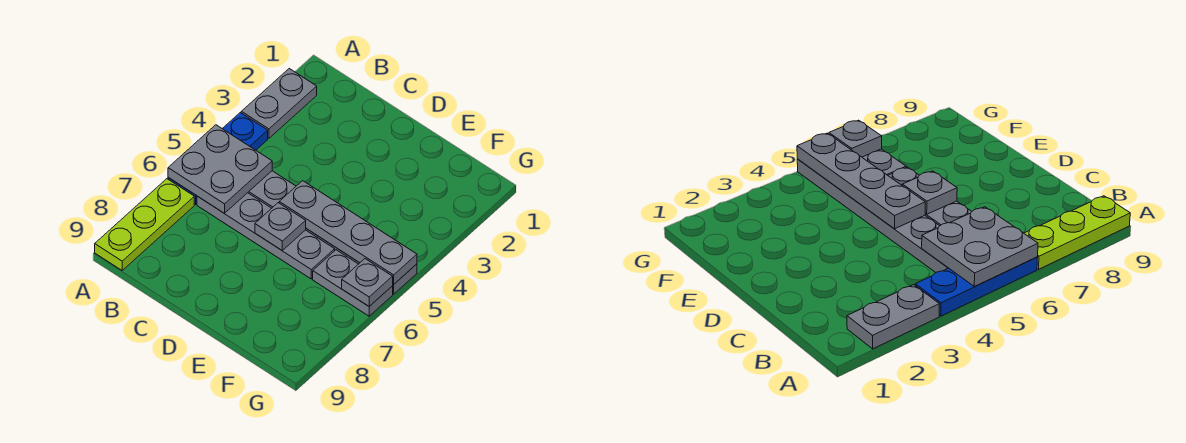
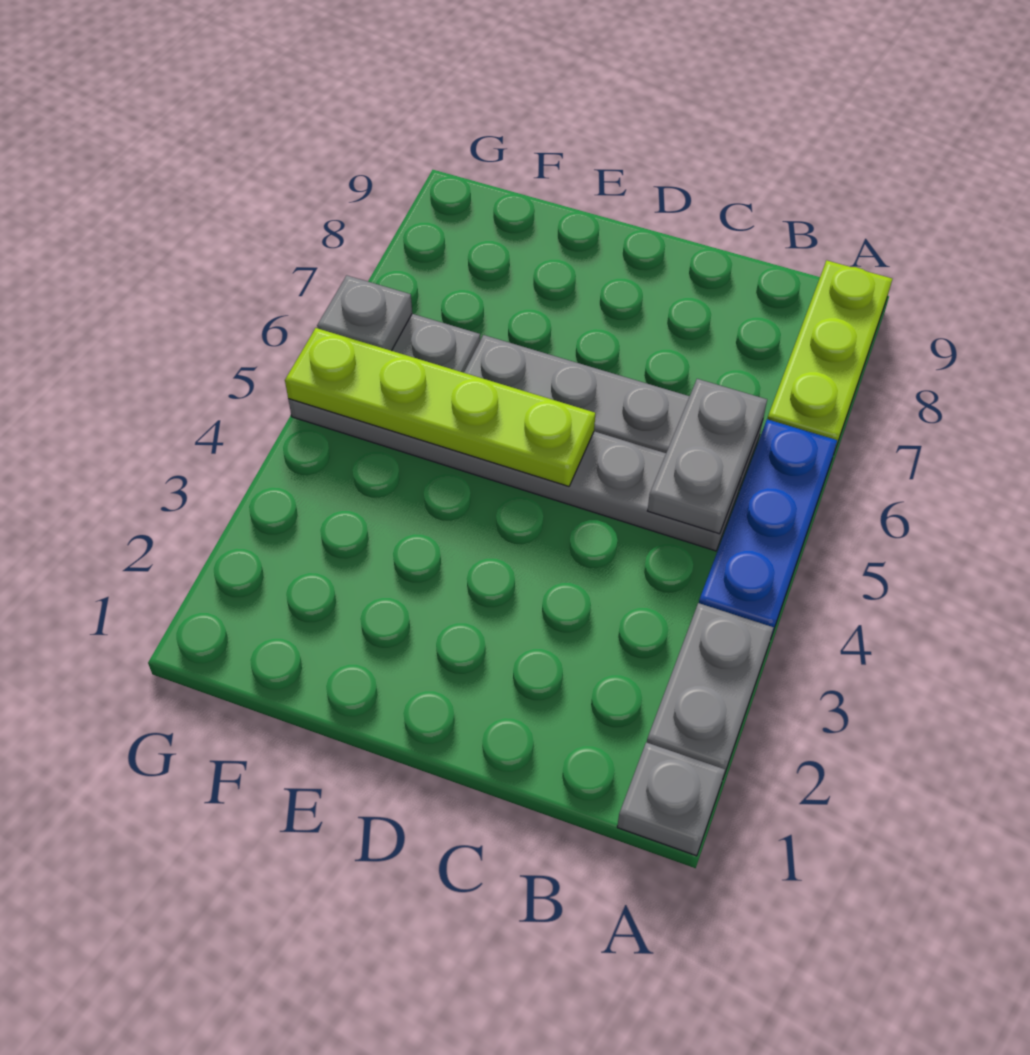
grey 2x2 plate [168,125,272,213] -> grey 1x2 plate [648,379,767,534]
grey 1x4 plate [279,181,417,284] -> lime 1x4 plate [285,328,595,486]
grey 1x1 plate [255,203,306,250] -> grey 1x1 plate moved to [617,742,725,856]

